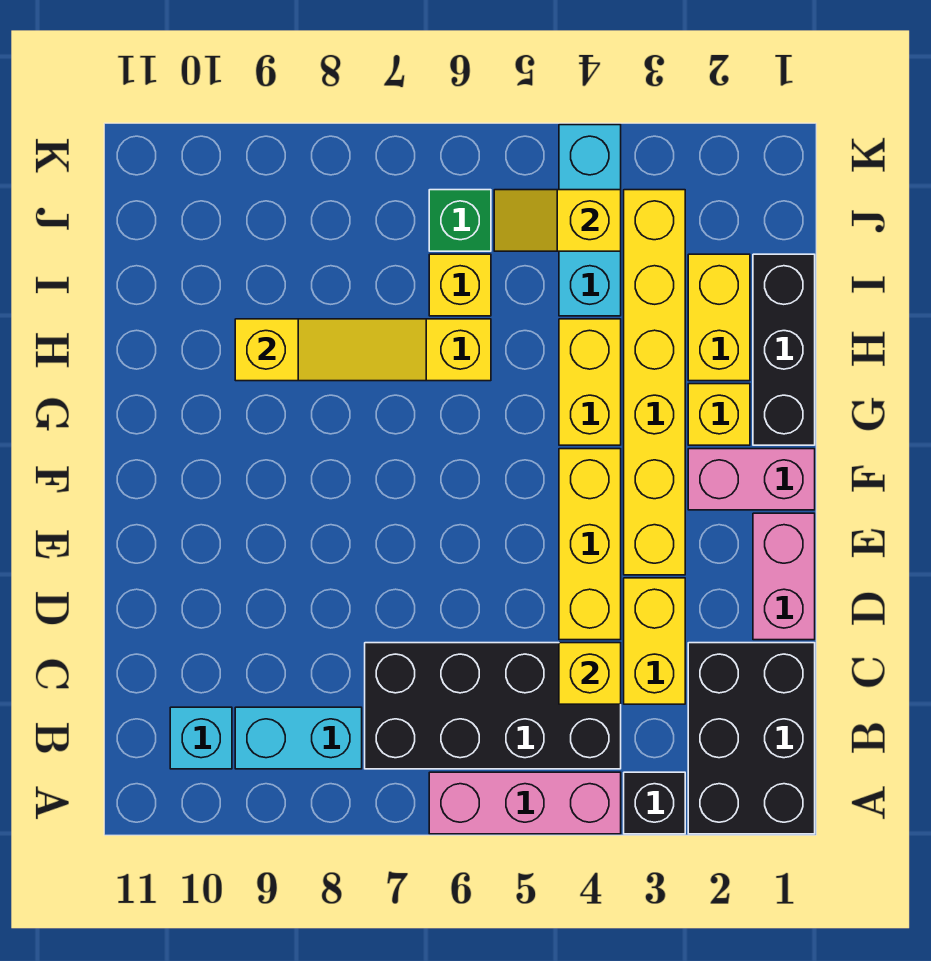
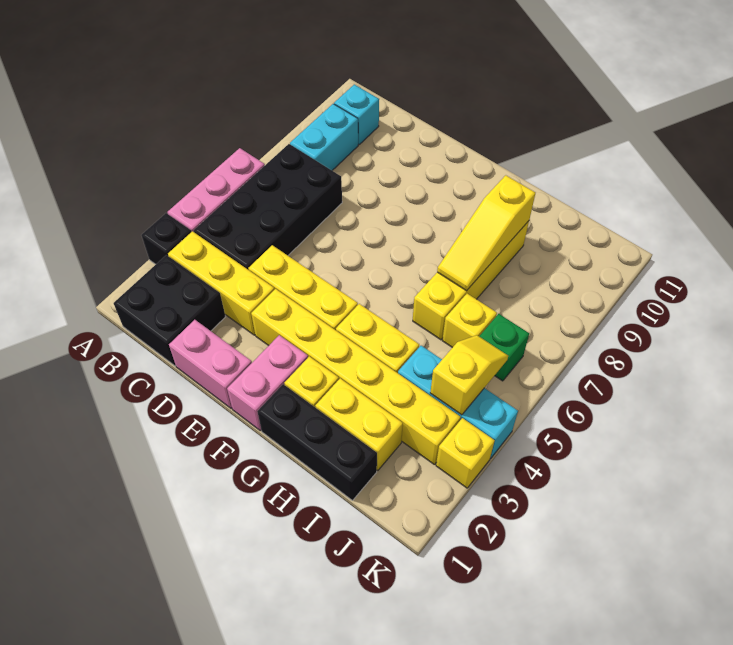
black 2x3 brick [688,643,815,834] -> black 2x2 brick [114,255,226,366]
yellow 1x2 brick [624,578,685,704] -> yellow 1x3 brick [168,231,274,335]
yellow 1x1 brick [559,643,621,704] -> yellow 1x1 brick moved to [436,418,495,488]

